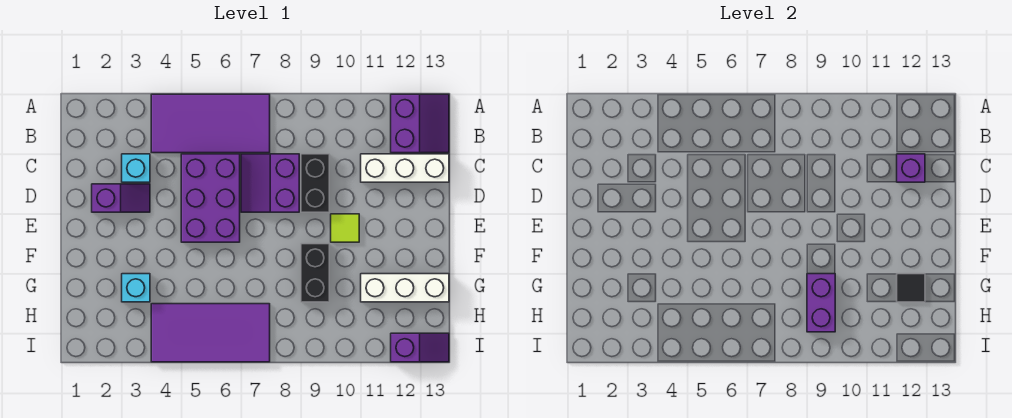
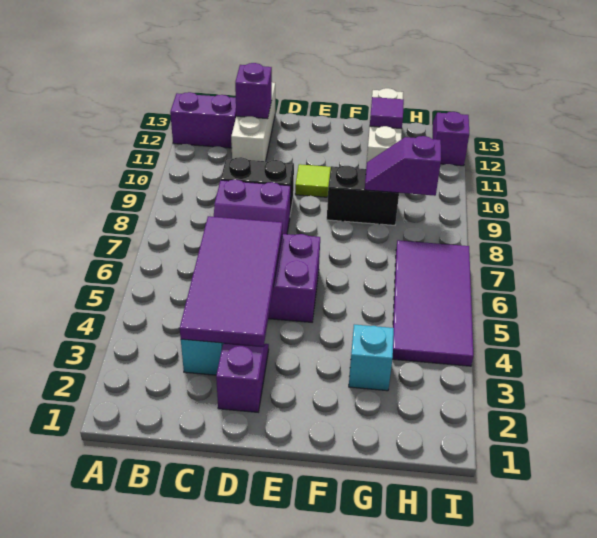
purple 2x4 tile [151,94,270,153] -> purple 2x4 tile moved to [180,216,282,346]
purple 1x2 brick [807,274,835,332] -> purple 1x2 slope [365,136,441,196]
black 1x1 tile [897,274,925,302] -> purple 1x1 tile [370,97,404,129]

